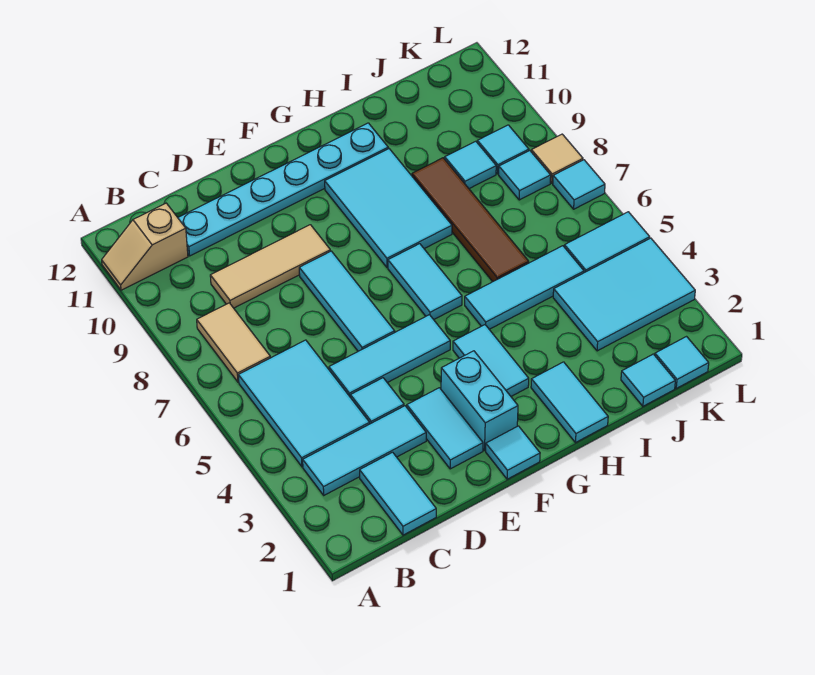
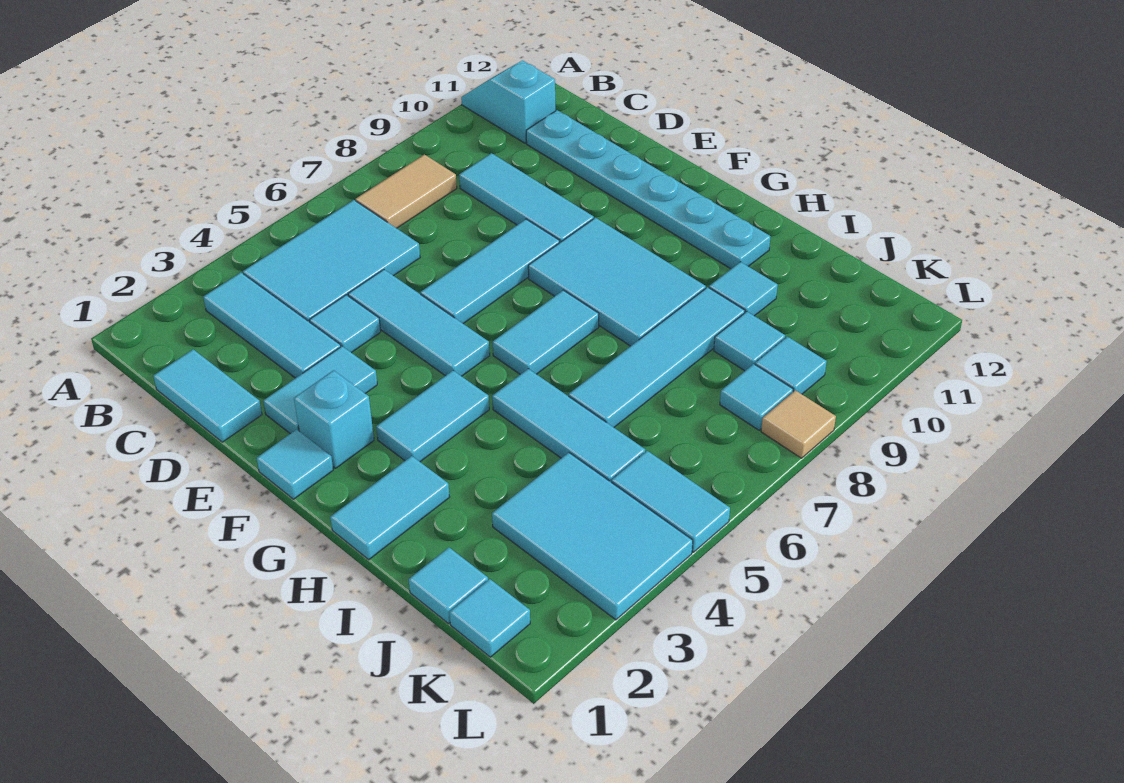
tan 1x2 slope [102,203,188,290] -> cyan 1x2 slope [461,60,555,143]
cyan 1x2 tile [360,452,436,535] -> cyan 1x2 tile turned to [153,349,262,442]
tan 1x3 tile [210,225,330,308] -> cyan 1x3 tile [459,153,594,242]
cyan 1x2 brick [441,351,518,450] -> cyan 1x1 brick [294,370,374,468]
cyan 2x3 tile [325,149,452,267] -> cyan 2x3 tile turned to [528,218,706,346]
brown 1x4 tile [412,158,529,282] -> cyan 1x4 tile [569,287,745,427]
cyan 1x1 tile [553,160,605,209] -> cyan 1x1 tile moved to [709,262,778,316]

